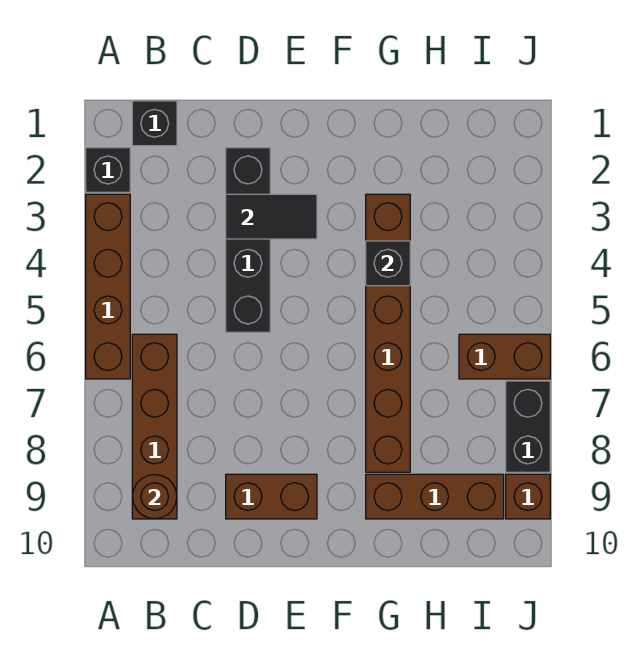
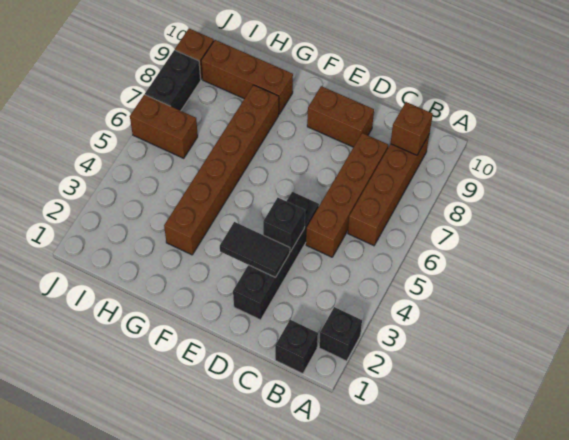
brown 1x4 brick [86,194,130,379] -> brown 1x4 brick moved to [306,133,388,257]
brown 1x1 round brick [132,474,177,519] -> brown 1x1 brick [391,102,433,155]
black 1x1 brick [366,241,410,286] -> black 1x1 brick moved to [263,198,305,252]

